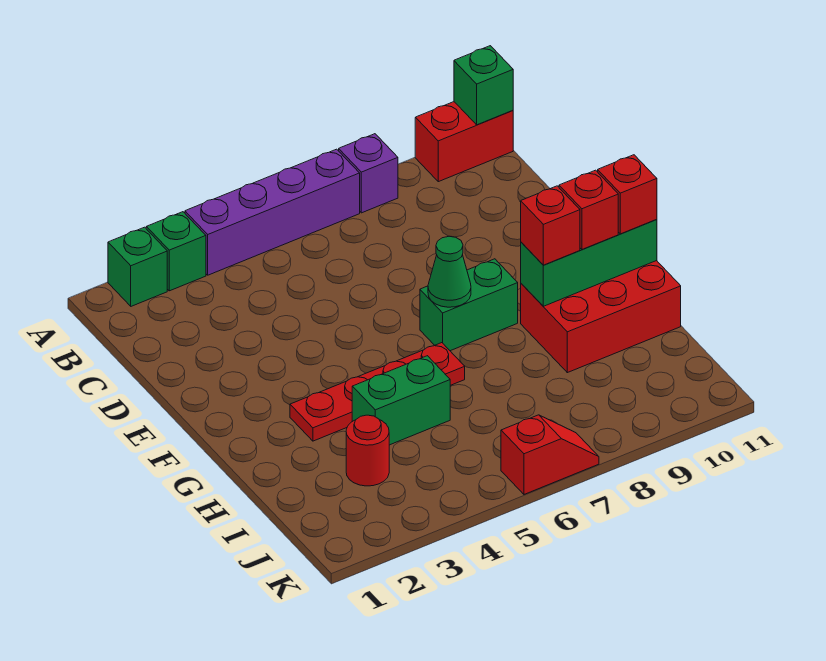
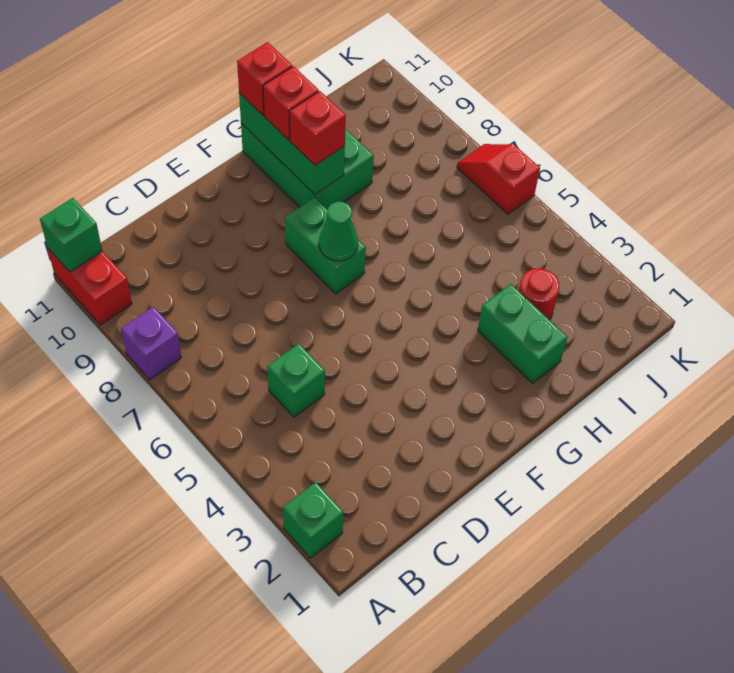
green 1x1 brick [146,212,206,291] -> green 1x1 brick moved to [267,344,325,417]
purple 1x4 brick [185,149,360,275] -> none
red 1x4 plate [290,343,465,441] -> none
red 2x3 brick [521,261,681,373] -> green 2x3 brick [241,123,374,209]
green 1x2 brick [352,356,450,445] -> green 1x2 brick moved to [478,284,567,383]

